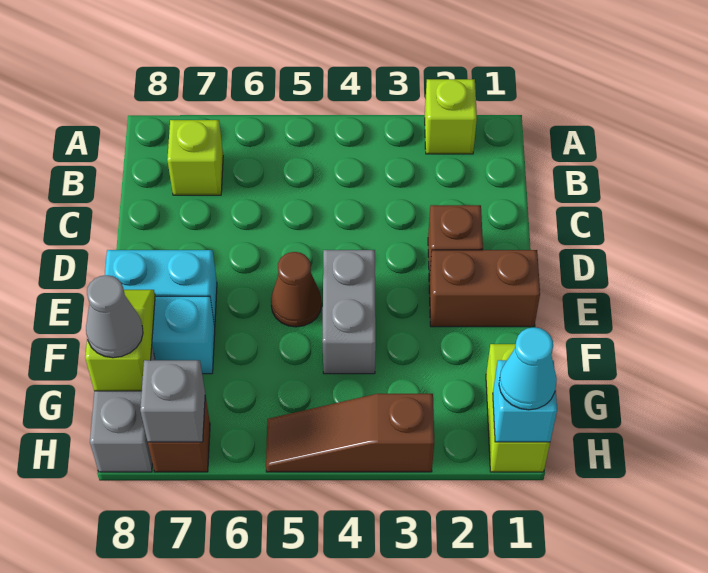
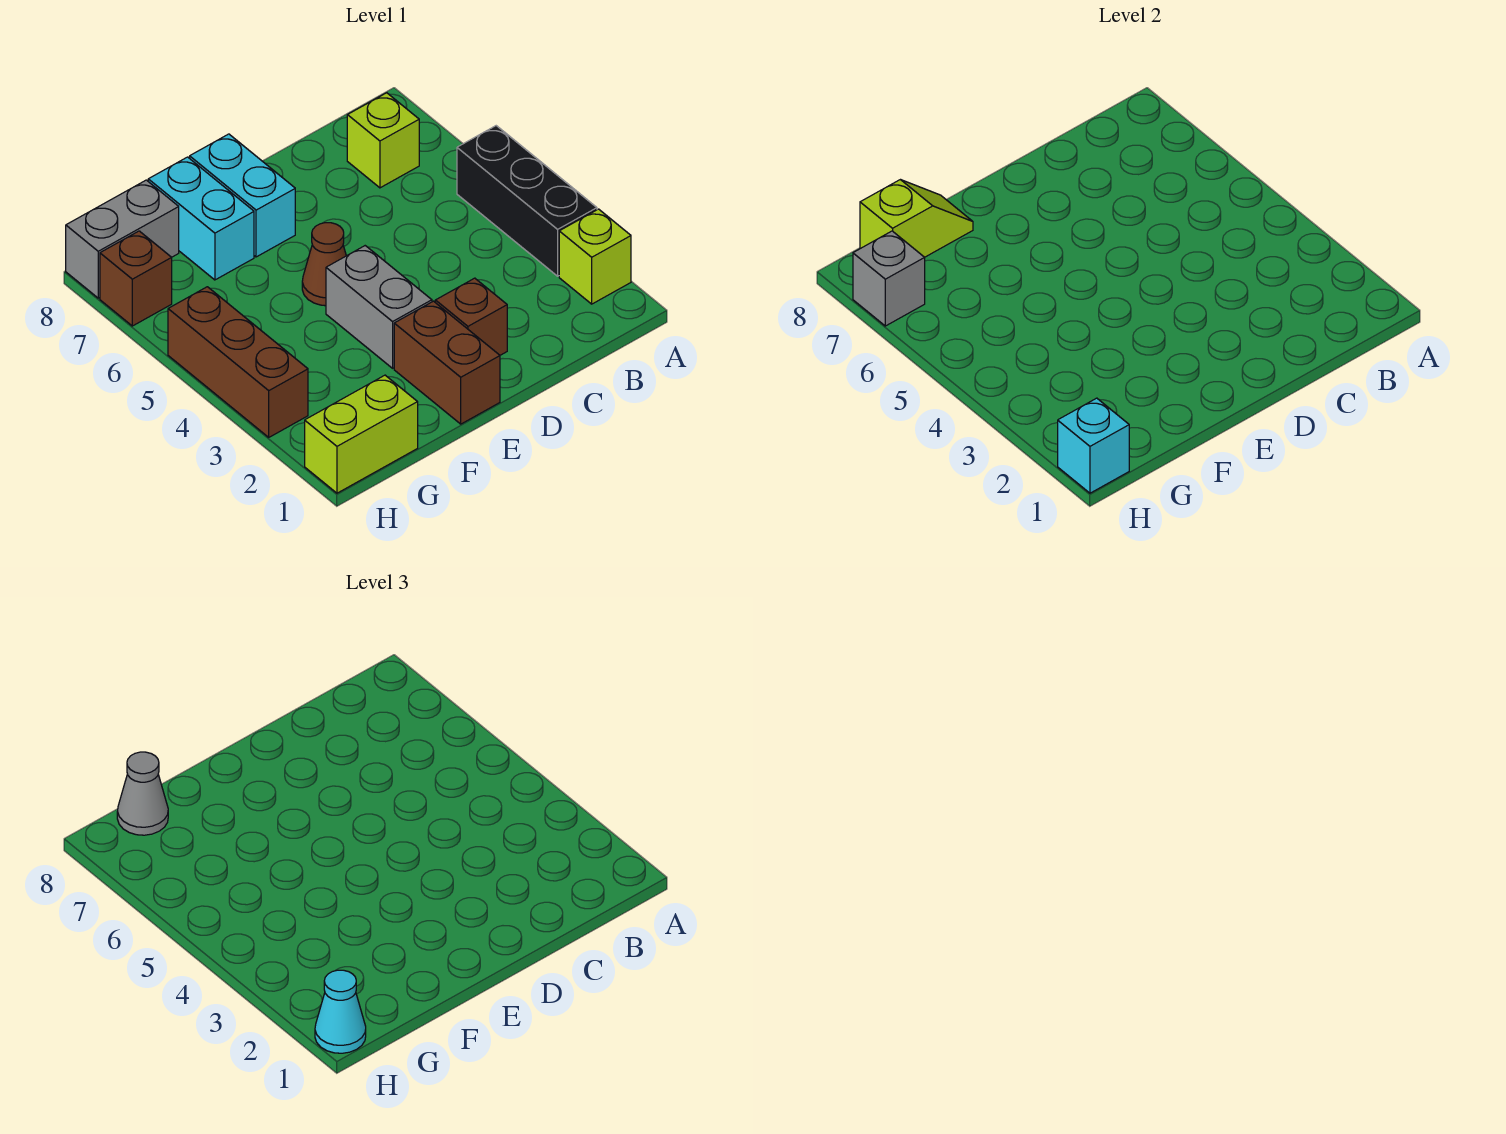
none -> black 1x3 brick [457,126,597,276]
grey 1x2 brick [322,250,376,374] -> grey 1x2 brick turned to [326,246,432,368]
brown 1x3 slope [266,394,434,472] -> brown 1x3 brick [168,287,308,437]

